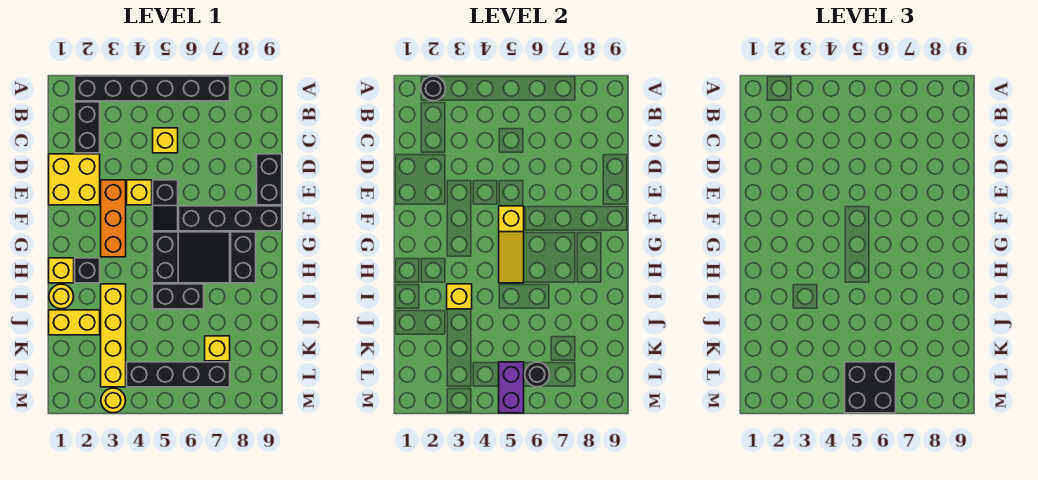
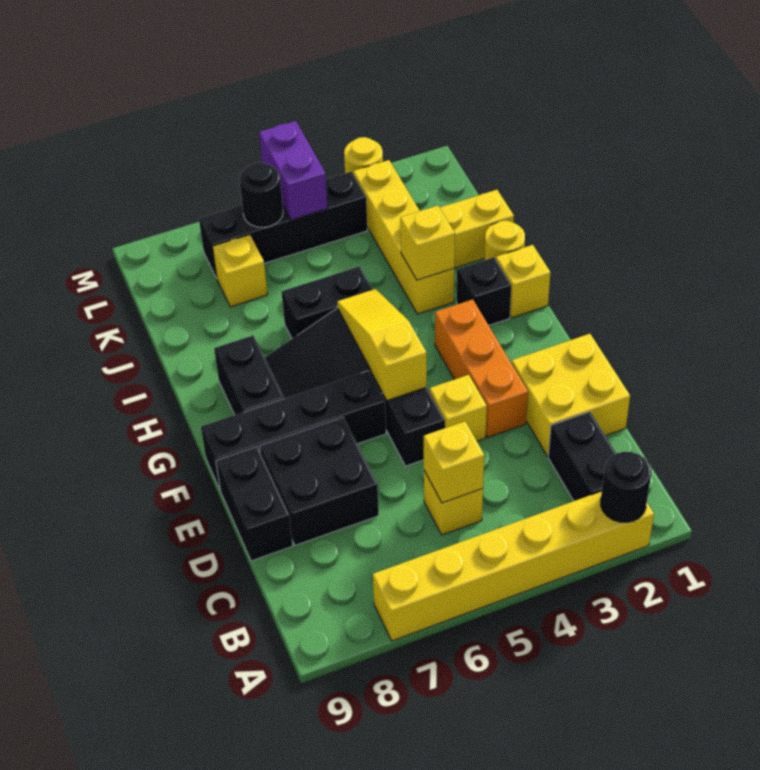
black 1x6 brick [75,76,230,101] -> yellow 1x6 brick [373,491,654,641]
none -> yellow 1x1 brick [424,422,484,503]
black 2x2 brick [845,362,896,413] -> black 2x2 brick moved to [260,417,379,545]

